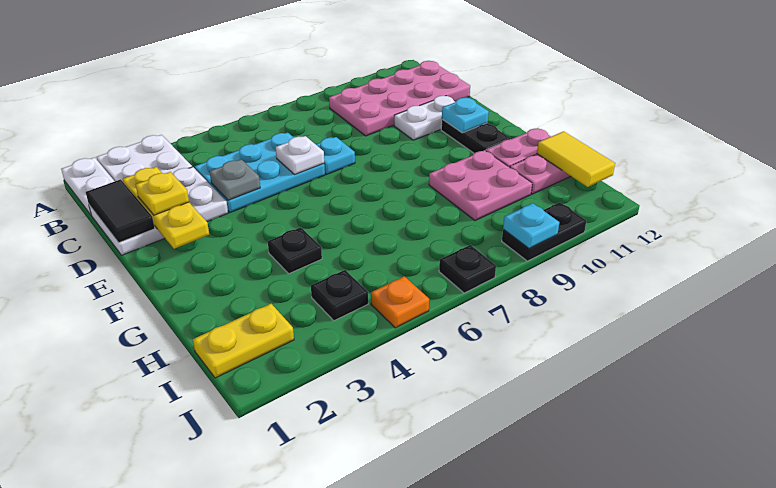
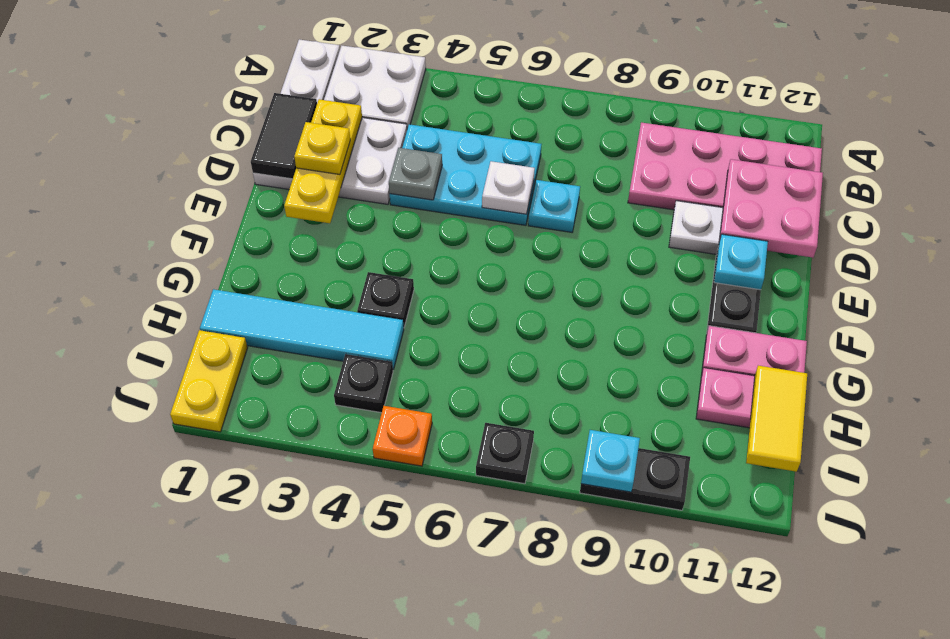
pink 2x2 plate [429,150,532,221] -> pink 2x2 plate moved to [719,159,823,258]
none -> cyan 1x4 tile [200,289,404,369]
yellow 1x2 plate [193,304,294,378] -> yellow 1x2 plate turned to [170,330,248,432]

